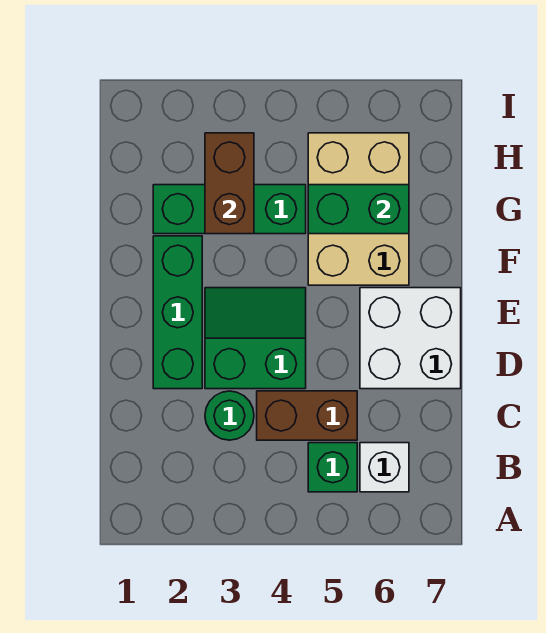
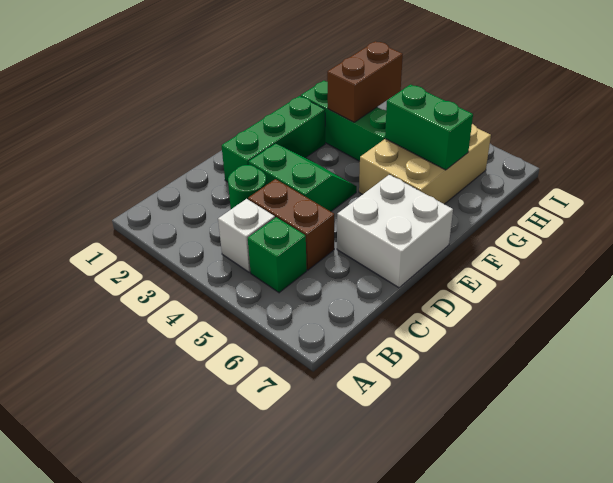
white 1x1 brick [360,443,409,492] -> white 1x1 brick moved to [218,199,275,272]

